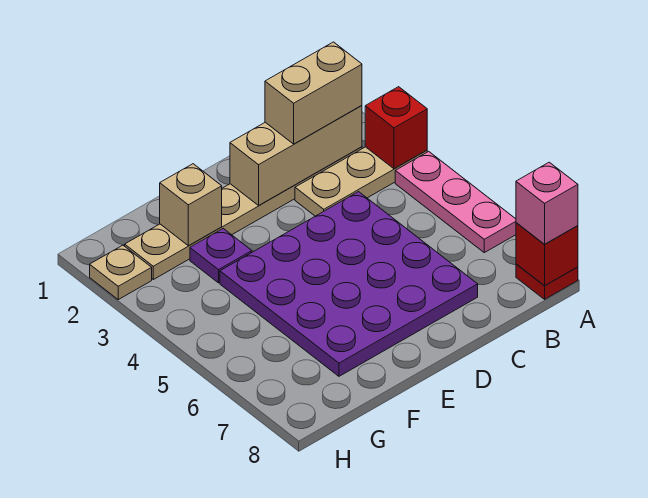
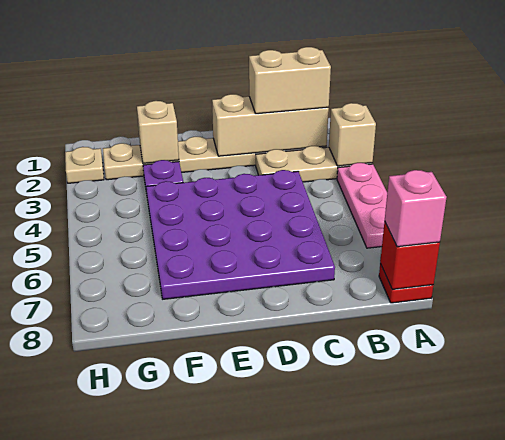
red 1x1 brick [365,87,427,169] -> tan 1x1 brick [329,103,376,166]

